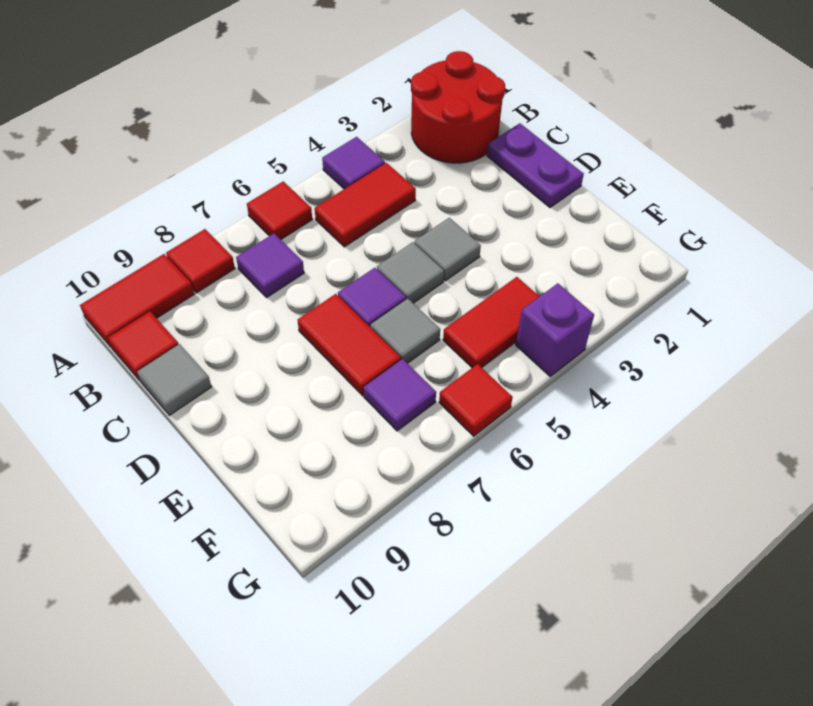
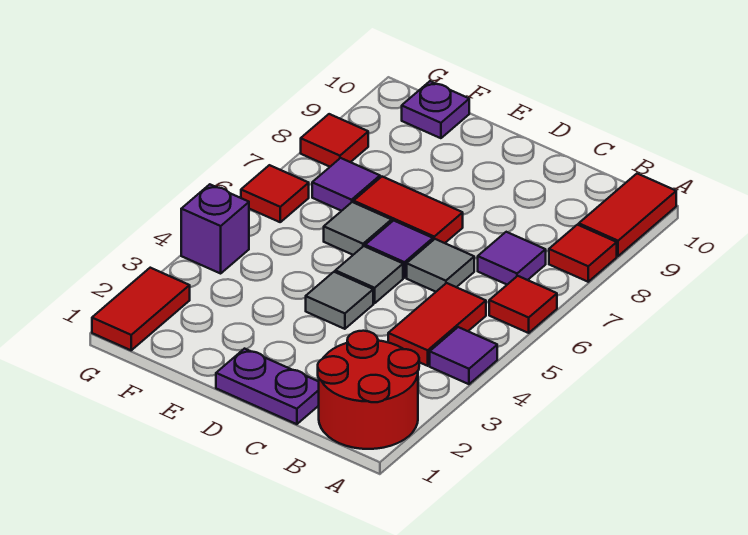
red 1x1 tile [108,311,179,381] -> red 1x1 tile moved to [301,114,368,167]
grey 1x1 tile [137,344,211,415] -> grey 1x1 tile moved to [407,239,474,292]
red 1x2 tile [443,277,540,368] -> red 1x2 tile moved to [92,268,190,350]
none -> purple 1x1 plate [402,81,469,138]

